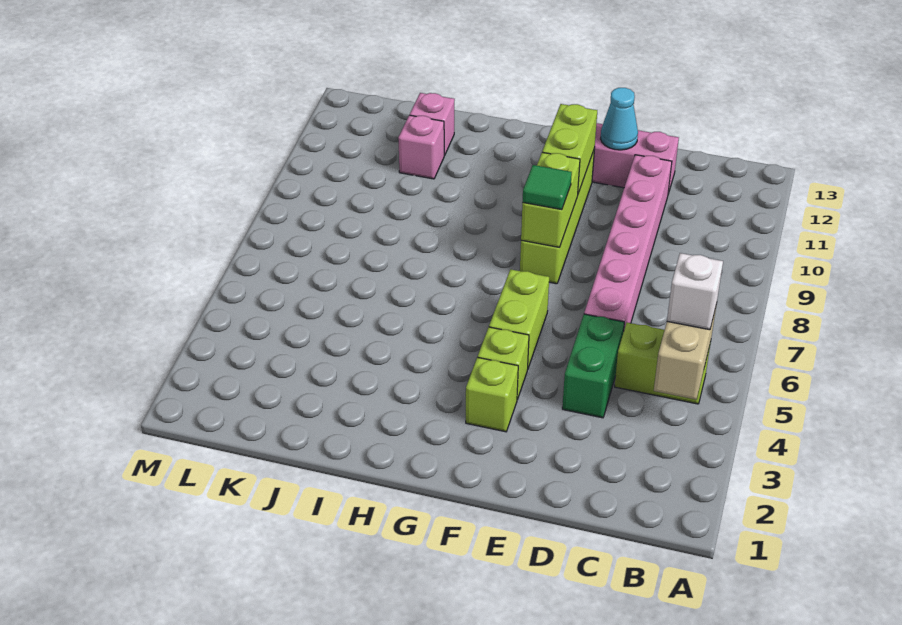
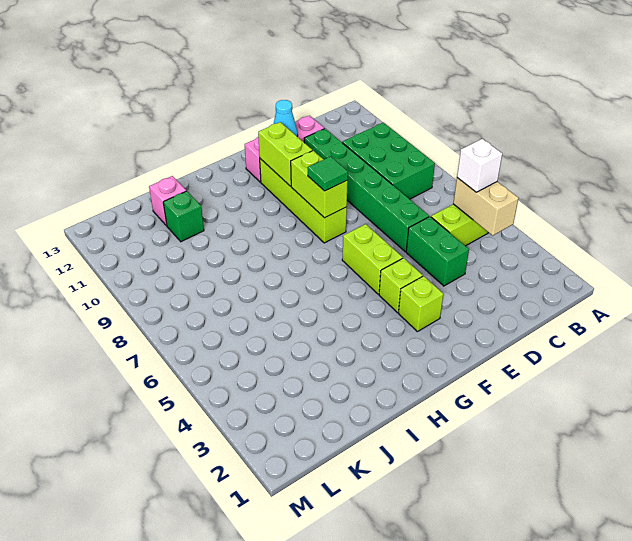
none -> green 2x3 brick [342,122,435,199]
pink 1x6 brick [584,155,672,329] -> green 1x6 brick [304,129,429,252]
pink 1x1 brick [398,115,445,179] -> green 1x1 brick [163,191,204,242]

